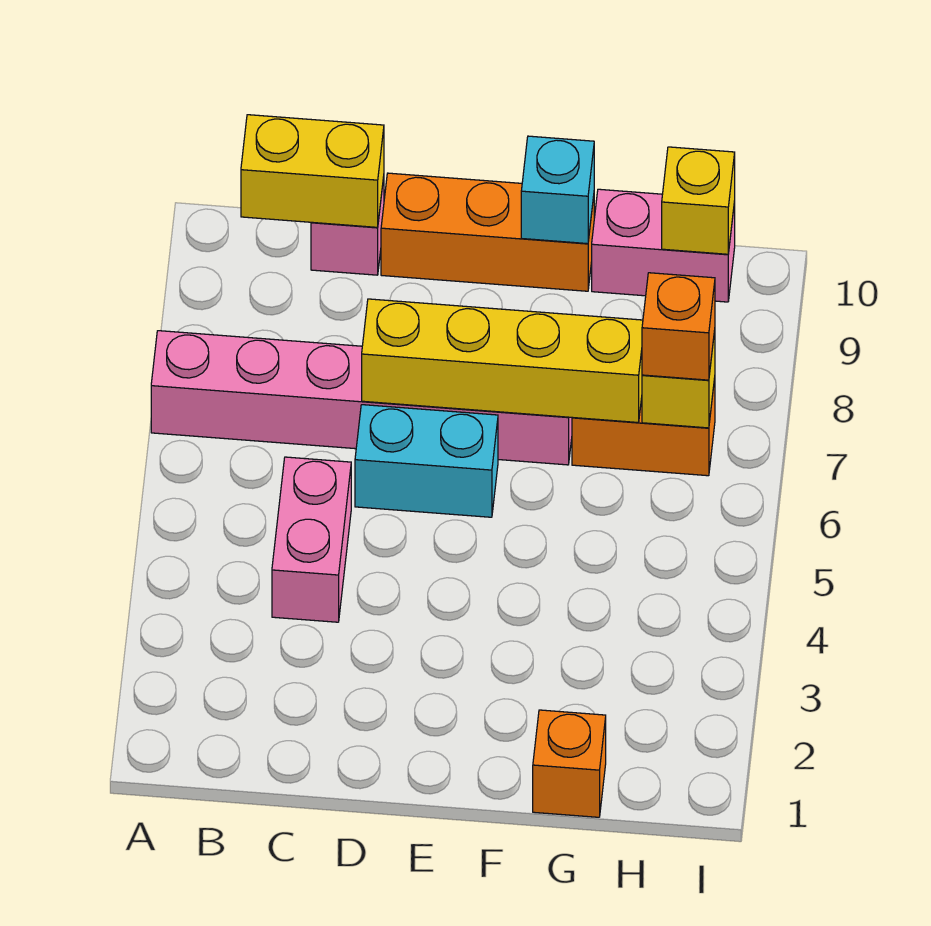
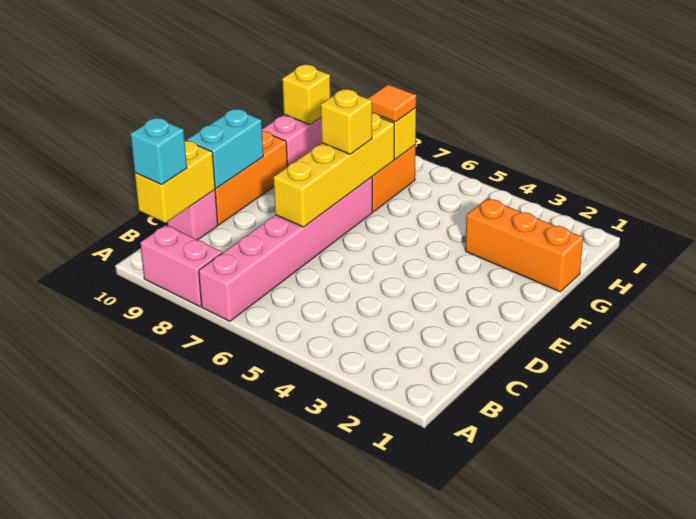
pink 1x2 brick [272,457,351,622] -> pink 1x2 brick moved to [140,225,222,307]
cyan 1x2 brick [355,405,498,517] -> cyan 1x2 brick moved to [187,109,263,188]
none -> yellow 1x1 brick [321,89,372,154]
cyan 1x1 brick [521,136,594,244] -> cyan 1x1 brick moved to [131,118,187,184]
orange 1x1 brick [533,710,606,817] -> orange 1x3 brick [465,198,583,292]
orange 1x1 brick [642,273,715,380] -> orange 1x1 tile [368,84,416,122]

